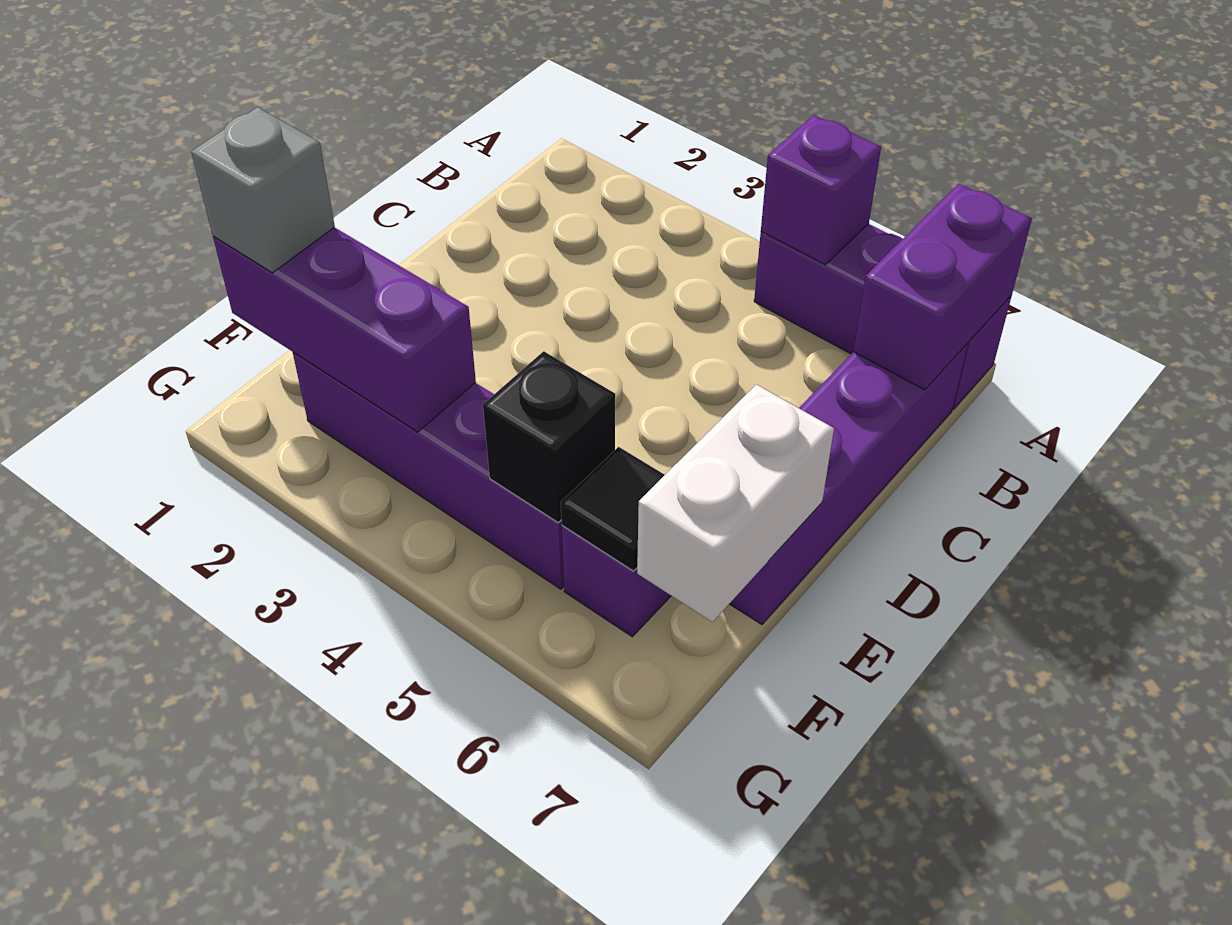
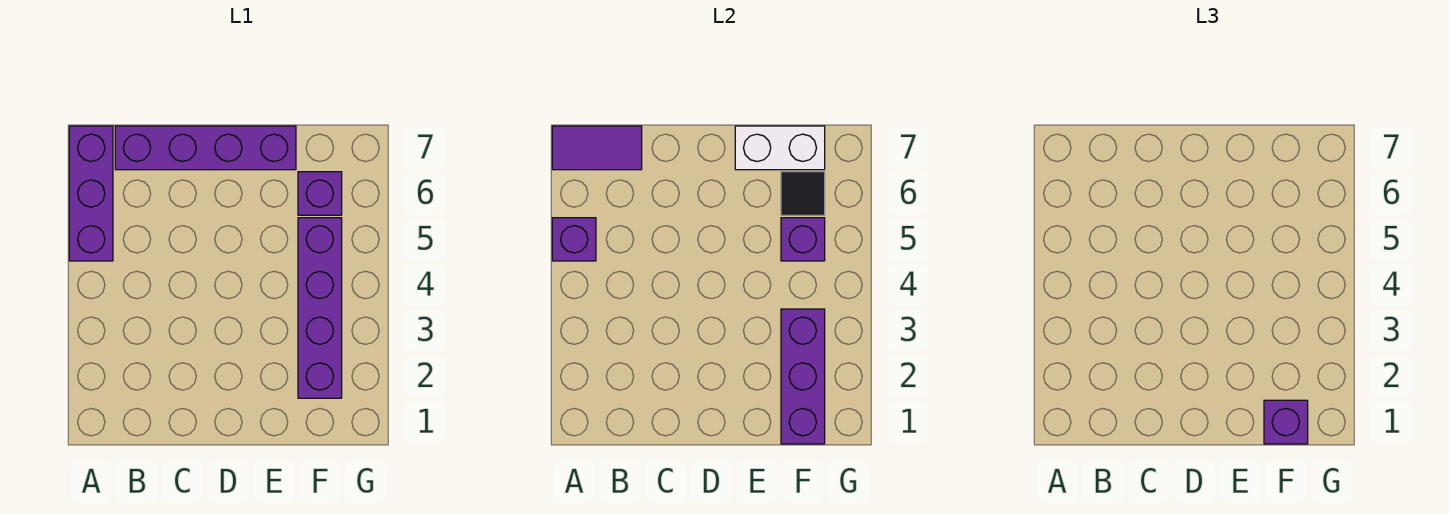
purple 1x2 brick [853,184,1032,390] -> purple 1x2 tile [552,126,642,170]
grey 1x1 brick [191,107,335,273] -> purple 1x1 brick [1264,400,1308,444]
black 1x1 brick [483,351,615,523] -> purple 1x1 brick [781,218,825,261]

